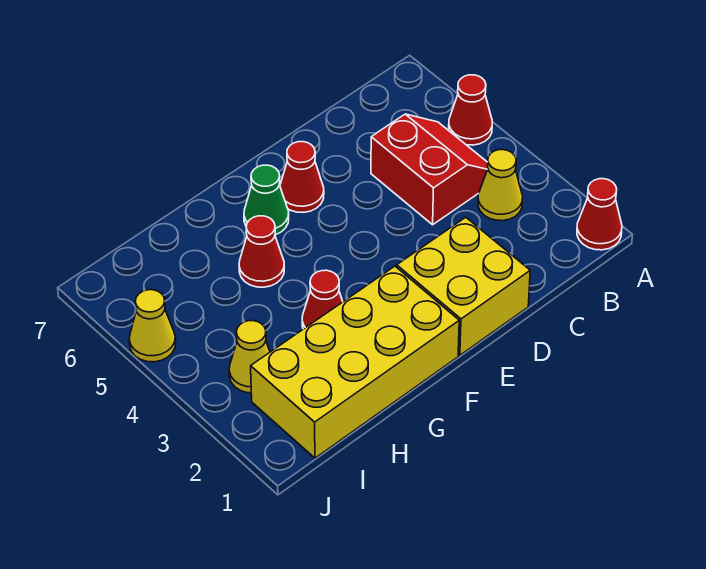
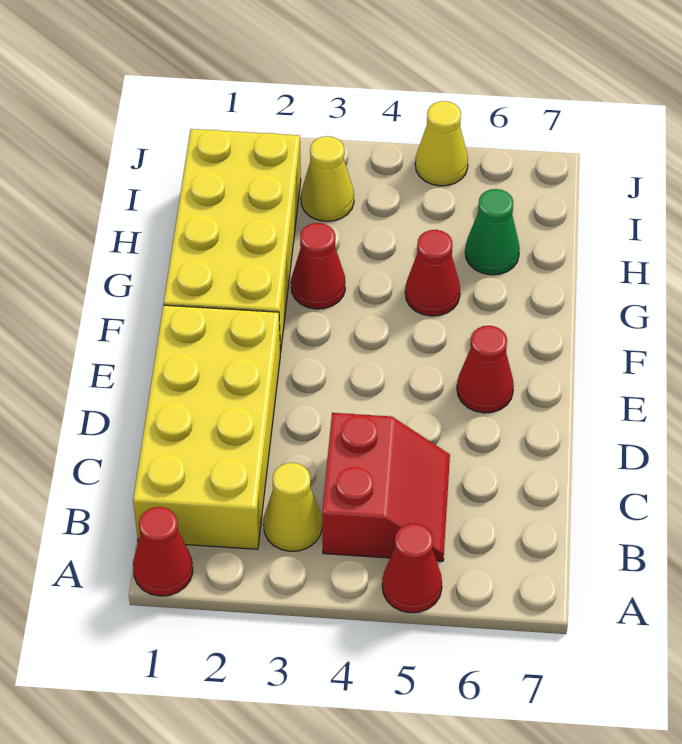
red 2x2 slope [371,114,488,225] -> red 2x2 slope turned to [322,413,450,561]
yellow 2x2 brick [397,217,530,355] -> yellow 2x4 brick [133,305,280,549]
green 1x1 cone [244,165,289,235] -> green 1x1 cone moved to [465,189,520,275]

